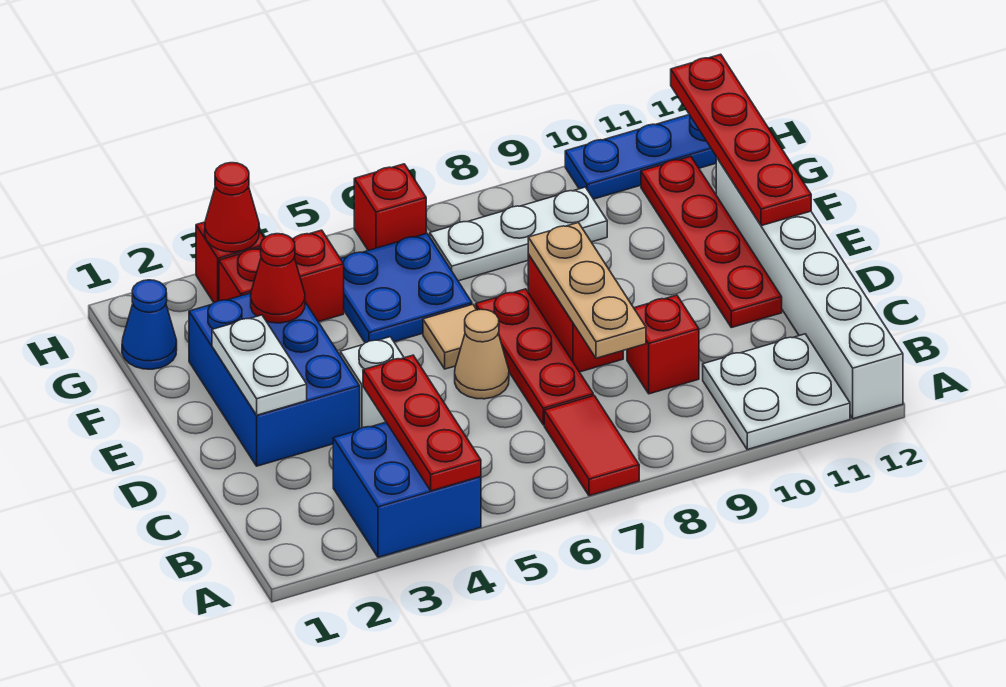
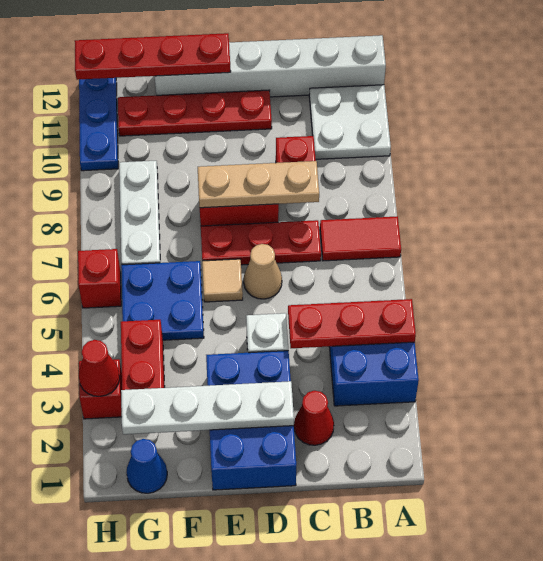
blue 2x3 brick [189,293,360,466] -> blue 2x3 brick turned to [206,351,296,490]
white 1x2 plate [212,315,307,415] -> white 1x4 plate [121,381,294,434]
red 1x1 cone [251,234,305,323] -> red 1x1 cone moved to [294,391,334,445]

